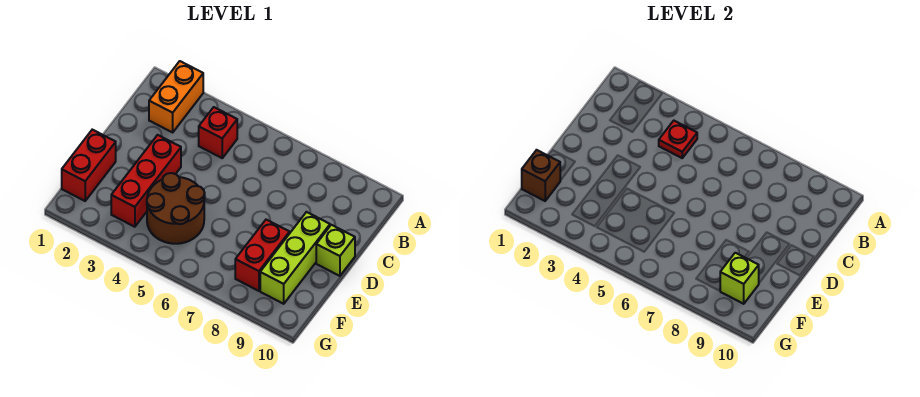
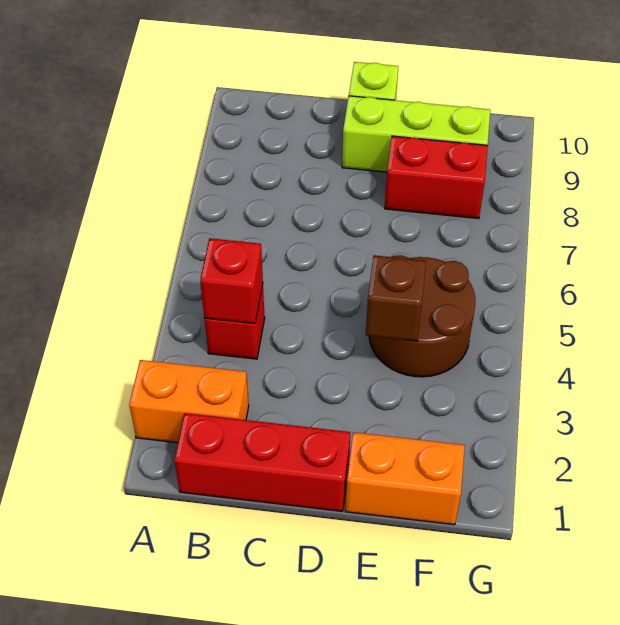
red 1x1 plate [659,121,697,158] -> red 1x1 brick [200,238,263,324]
red 1x3 brick [111,135,181,227] -> red 1x3 brick moved to [174,413,350,511]
red 1x2 brick [62,130,116,201] -> orange 1x2 brick [345,432,465,525]
brown 1x1 brick [522,150,560,201] -> brown 1x1 brick moved to [366,255,426,341]
lime 1x1 brick [720,253,759,304] -> none

